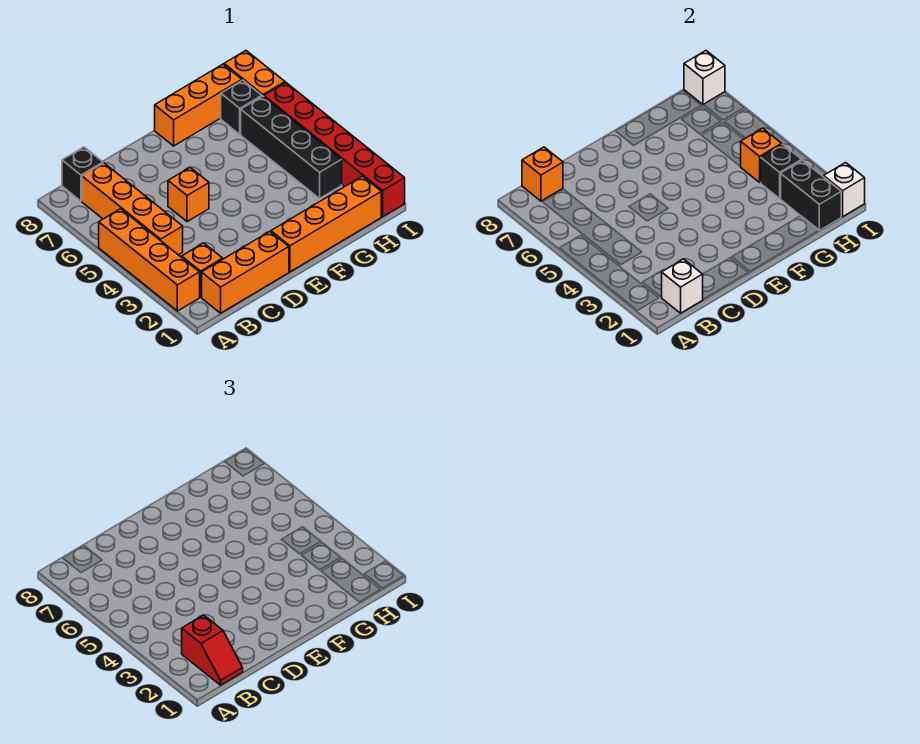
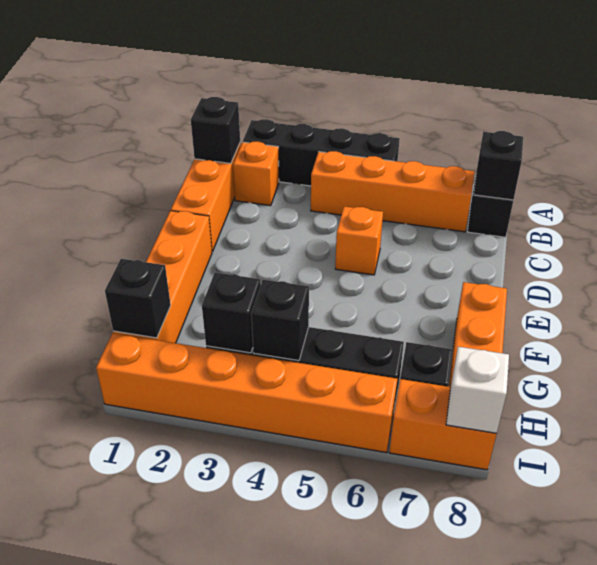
orange 1x4 brick [99,209,200,311] -> black 1x4 brick [243,119,400,186]
white 1x1 brick [662,259,703,313] -> black 1x1 brick [191,97,240,163]
red 1x2 slope [182,615,243,685] -> none
orange 1x1 brick [522,147,563,201] -> black 1x1 brick [474,131,523,200]
black 1x2 brick [781,160,841,230] -> black 1x1 brick [105,259,171,338]
orange 1x1 brick [741,128,782,182] -> black 1x1 brick [251,280,309,361]
red 1x6 brick [264,83,405,217] -> orange 1x6 brick [96,333,397,453]
white 1x1 brick [824,163,865,217] -> none

